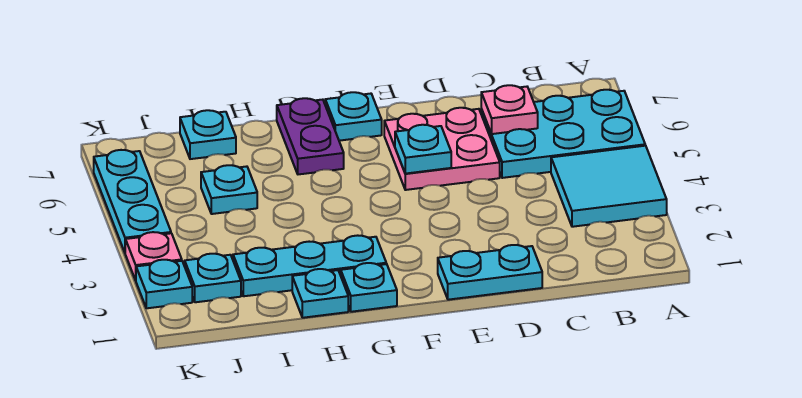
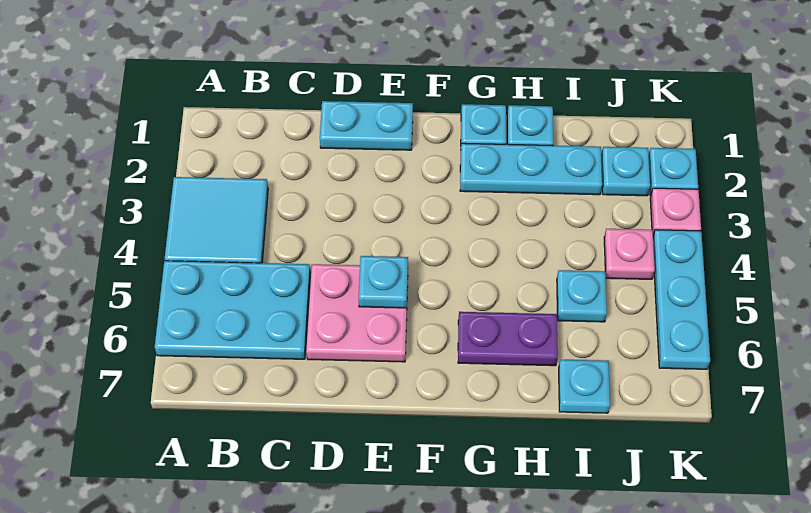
pink 1x1 plate [481,85,538,134] -> pink 1x1 plate moved to [604,229,655,279]
cyan 1x1 plate [325,92,382,141] -> none
purple 1x2 plate [277,98,344,174] -> purple 1x2 plate turned to [458,312,558,366]

